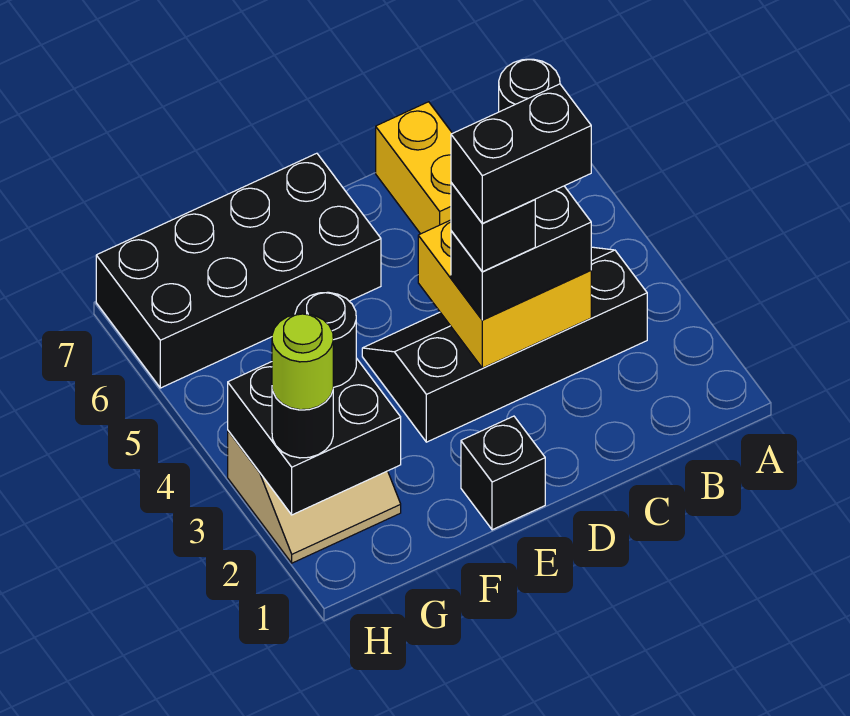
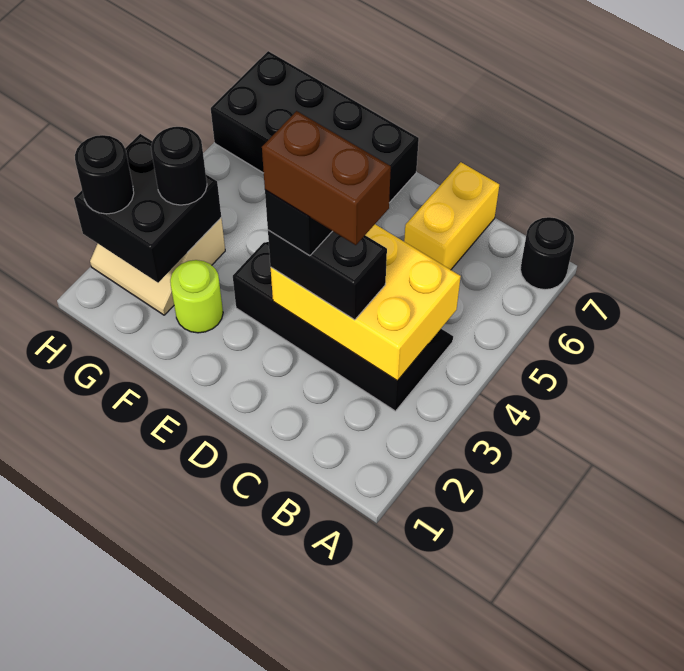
yellow 2x2 brick [418,220,591,368] -> yellow 2x3 brick [271,224,461,381]
black 1x2 brick [451,84,591,223] -> brown 1x2 brick [262,111,391,245]
black 1x1 brick [461,416,545,530] -> none
lime 1x1 round brick [272,314,333,410] -> lime 1x1 round brick moved to [170,260,223,333]

